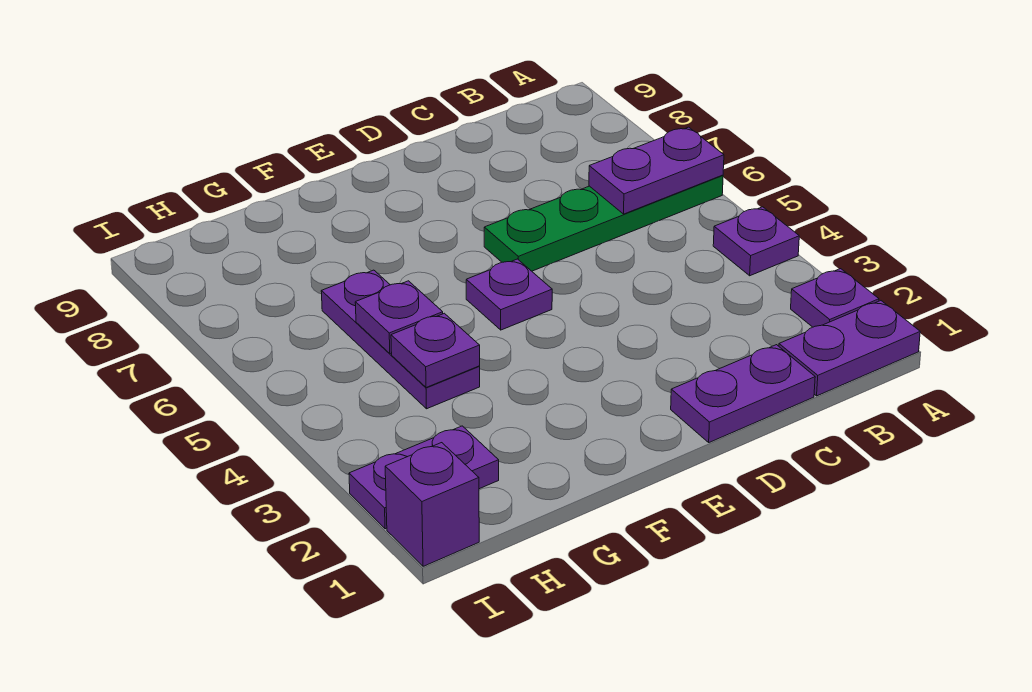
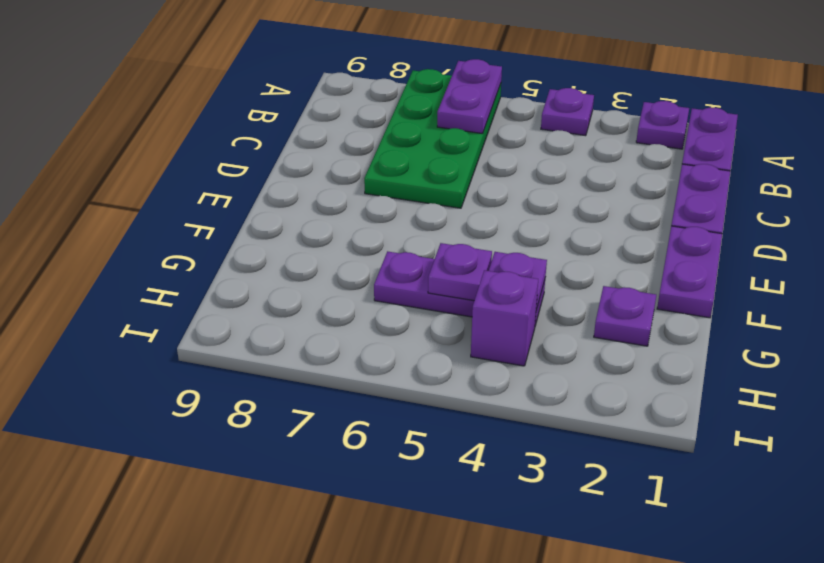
green 1x4 plate [484,175,723,271] -> green 2x4 plate [364,69,501,208]
purple 1x1 plate [466,259,552,330] -> purple 1x1 plate moved to [594,286,656,346]
purple 1x2 plate [349,426,499,529] -> purple 1x2 plate moved to [657,226,722,318]
purple 1x1 brick [385,443,479,566] -> purple 1x1 brick moved to [471,270,538,366]

